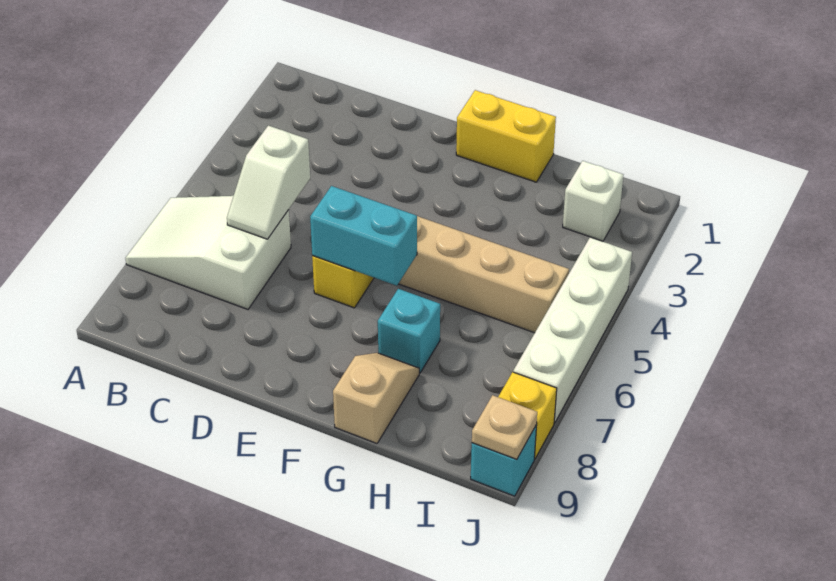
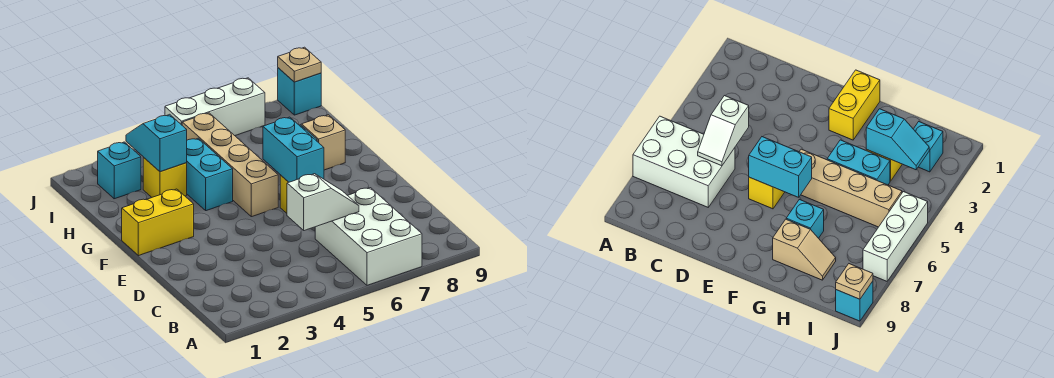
white 2x3 slope [125,196,291,309] -> white 2x3 brick [315,188,422,285]
yellow 1x2 brick [456,90,556,182] -> yellow 1x2 brick turned to [122,189,194,256]
none -> cyan 1x2 brick [187,138,233,211]
tan 1x2 slope [333,353,419,443] -> tan 1x2 slope turned to [301,115,345,170]
none -> cyan 1x2 slope [126,114,187,172]
white 1x1 brick [563,161,623,241] -> cyan 1x1 brick [98,142,141,199]
white 1x4 brick [513,238,632,423] -> white 1x3 brick [165,78,265,136]
yellow 1x1 brick [498,372,557,459] -> yellow 1x1 brick moved to [143,157,187,197]

